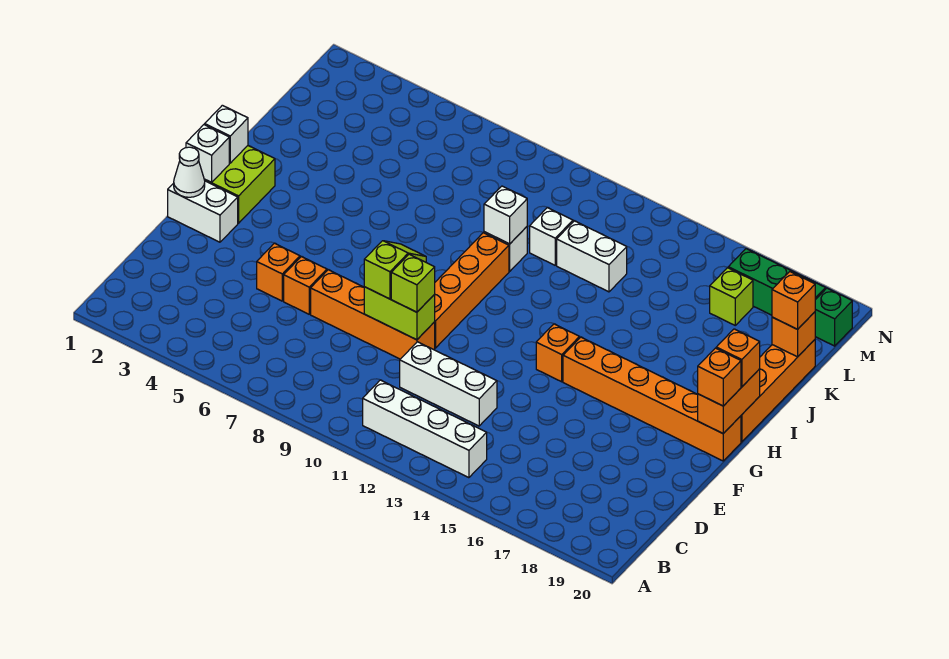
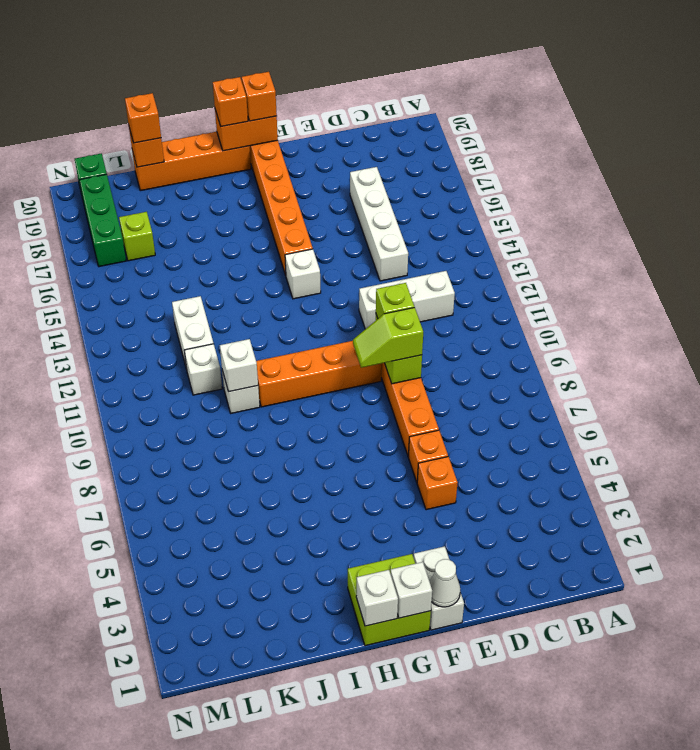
white 1x4 brick [363,380,487,478] -> white 1x4 brick moved to [350,167,408,281]
white 1x3 brick [400,342,497,426] -> white 1x3 brick turned to [359,271,455,329]
orange 1x1 brick [536,324,579,382] -> white 1x1 brick [285,249,321,299]

